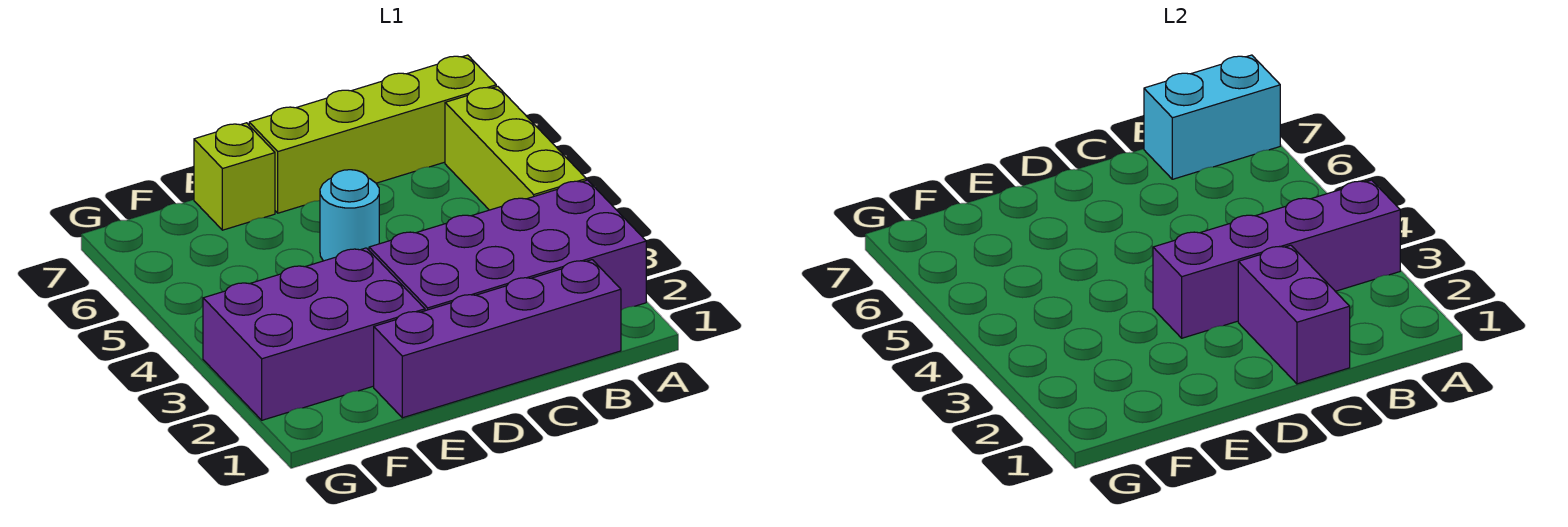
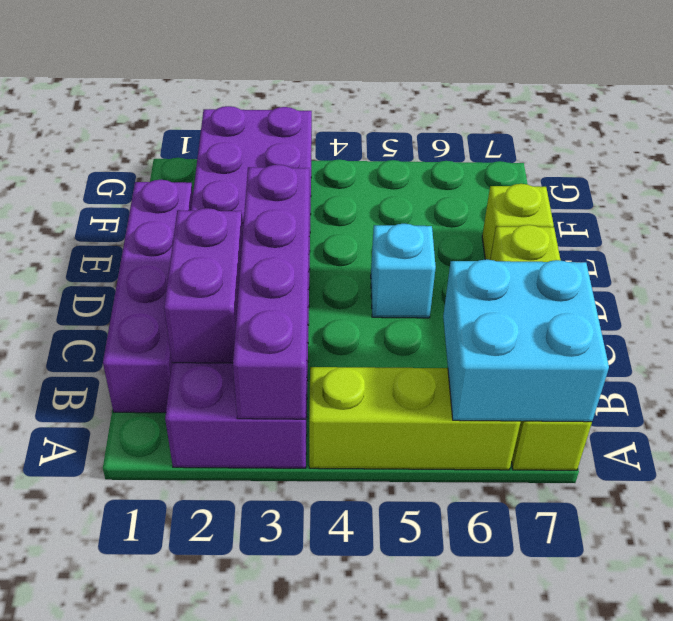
cyan 1x2 brick [1144,55,1280,179] -> cyan 2x2 brick [443,259,609,422]
purple 1x2 brick [1238,245,1350,384] -> purple 1x2 brick turned to [164,208,243,363]
cyan 1x1 round brick [320,170,379,261] -> cyan 1x1 brick [371,224,436,318]

